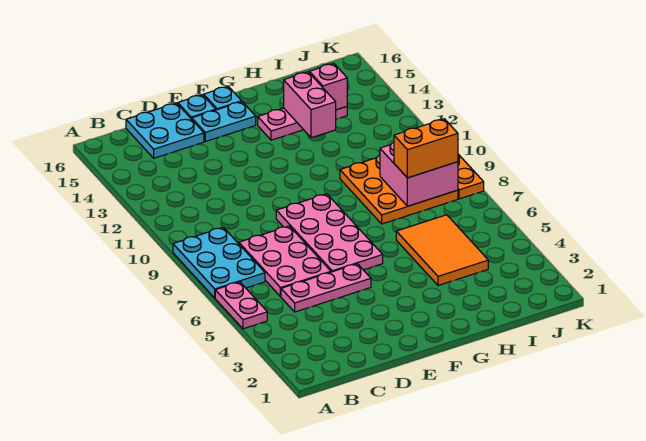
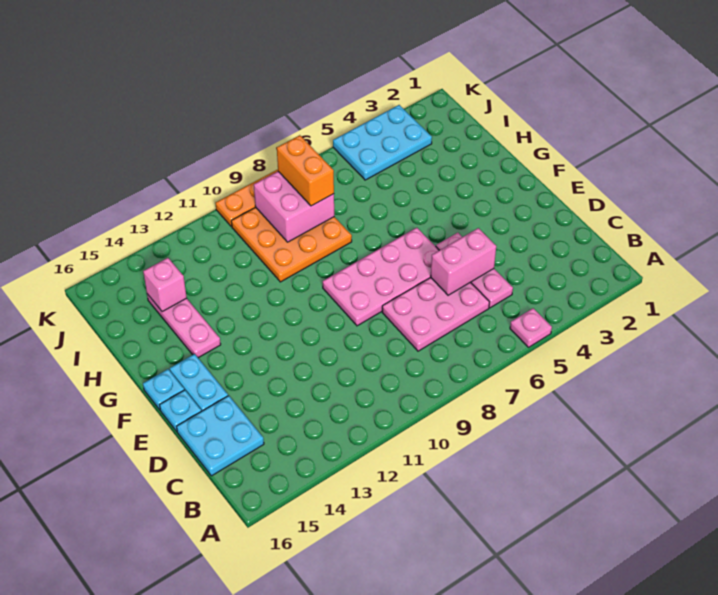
pink 1x2 plate [215,282,267,329] -> pink 1x1 plate [510,308,552,347]
cyan 2x3 plate [173,227,265,298] -> cyan 2x3 plate moved to [333,105,432,180]
orange 2x3 tile [396,215,488,285] -> none
pink 1x2 brick [284,72,336,138] -> pink 1x2 brick moved to [431,228,496,295]

